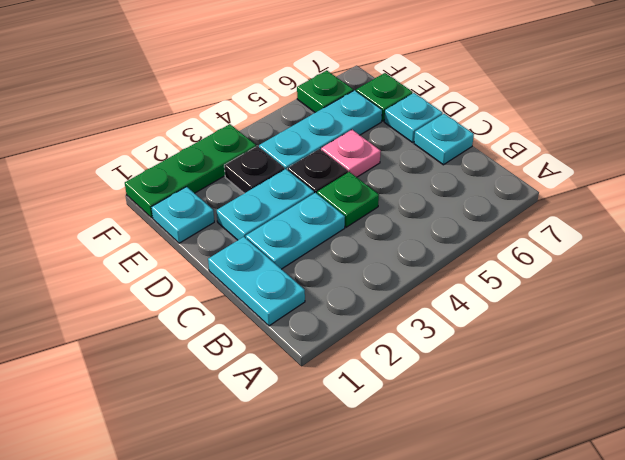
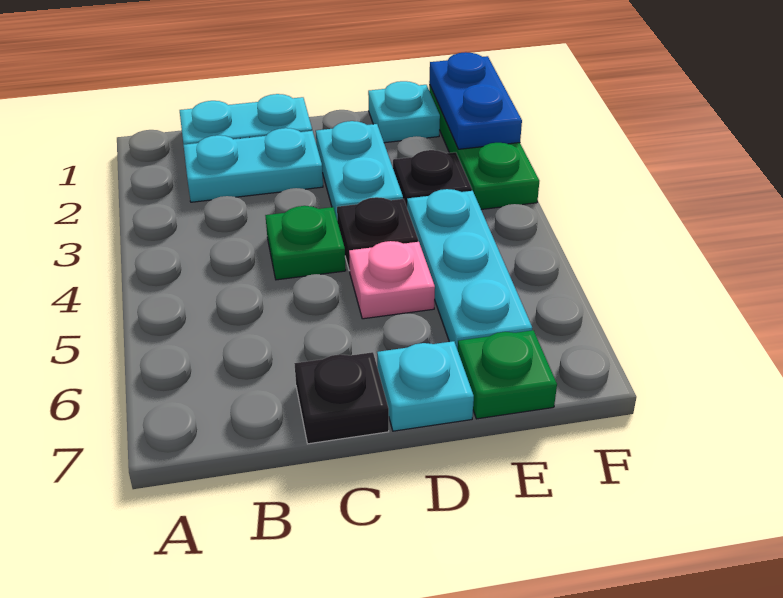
cyan 1x2 plate [246,193,345,269] -> cyan 1x2 plate turned to [184,128,323,202]
cyan 1x1 plate [414,114,474,165] -> black 1x1 plate [294,352,389,444]
none -> blue 1x2 plate [429,52,522,149]
green 1x1 plate [297,70,353,113] -> none

